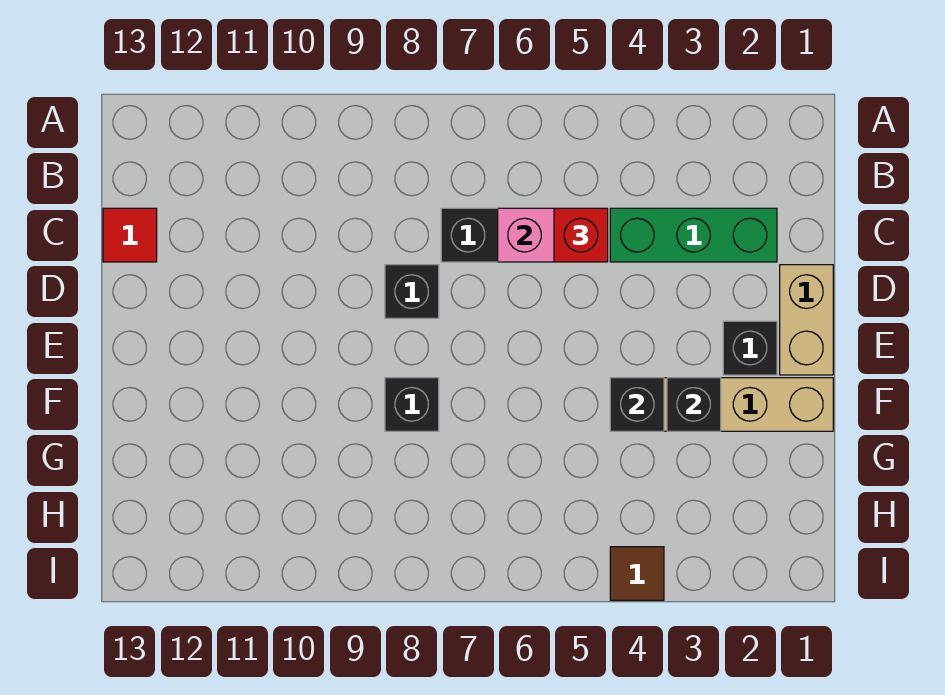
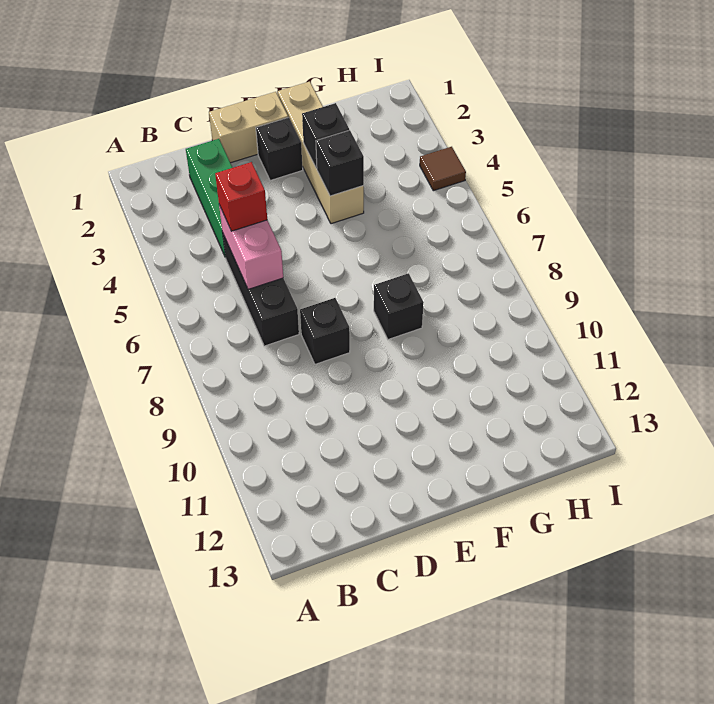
red 1x1 tile [103,208,157,262] -> none

